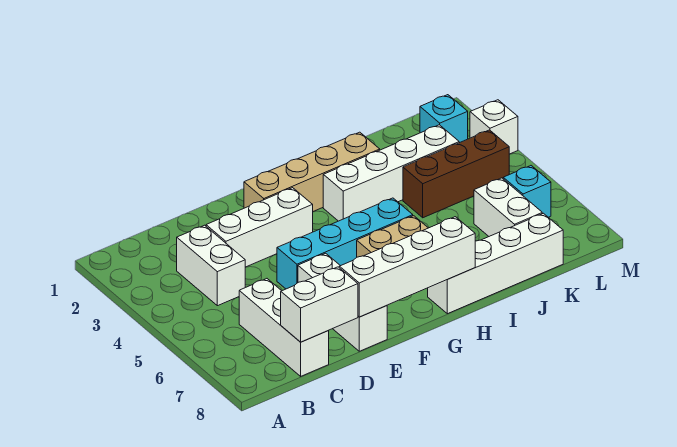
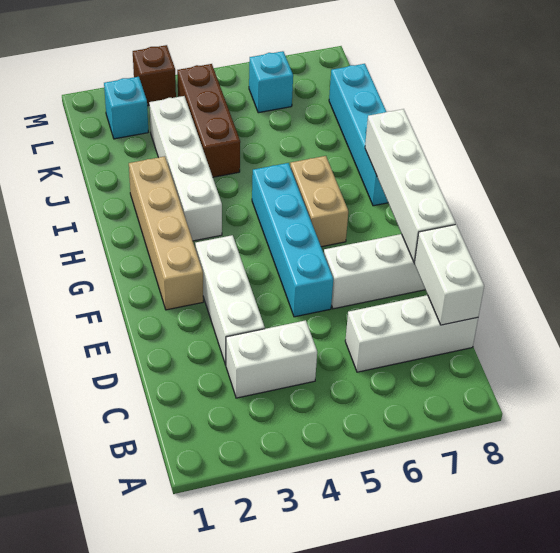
white 1x4 brick [428,213,563,314] -> cyan 1x4 brick [329,64,388,206]
white 1x2 brick [474,178,542,236] -> none
white 1x1 brick [470,100,518,154] -> brown 1x1 brick [133,45,176,106]

